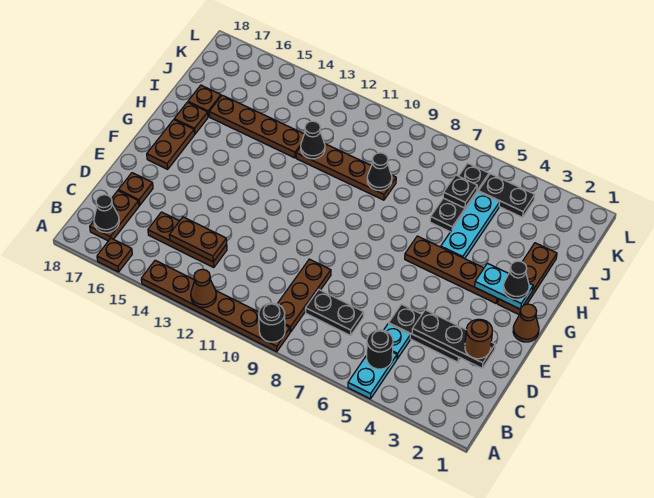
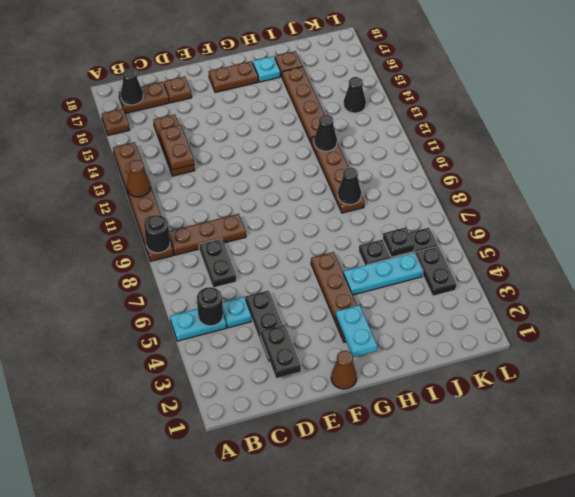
black 1x3 plate [412,310,495,368] -> black 1x2 plate [261,325,301,378]
brown 1x1 round brick [465,319,492,359] -> none
brown 1x3 plate [498,243,557,315] -> none
black 1x1 cone [503,261,529,299] -> black 1x1 cone moved to [344,77,366,113]
brown 1x1 plate [174,102,208,134] -> cyan 1x1 plate [253,56,280,82]

